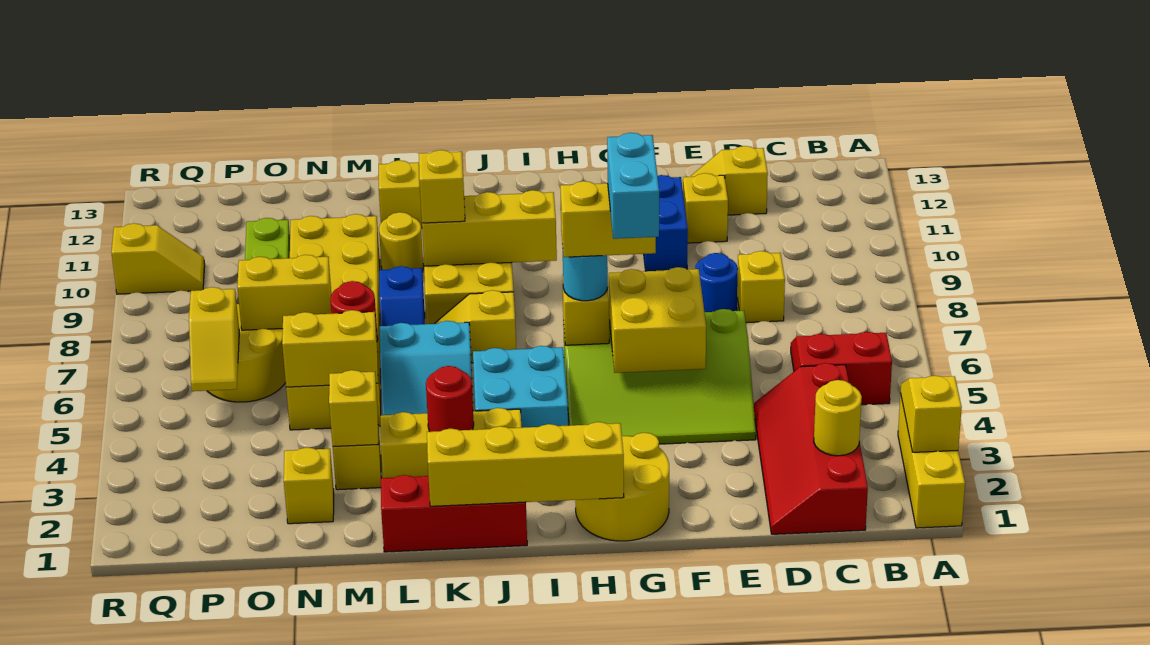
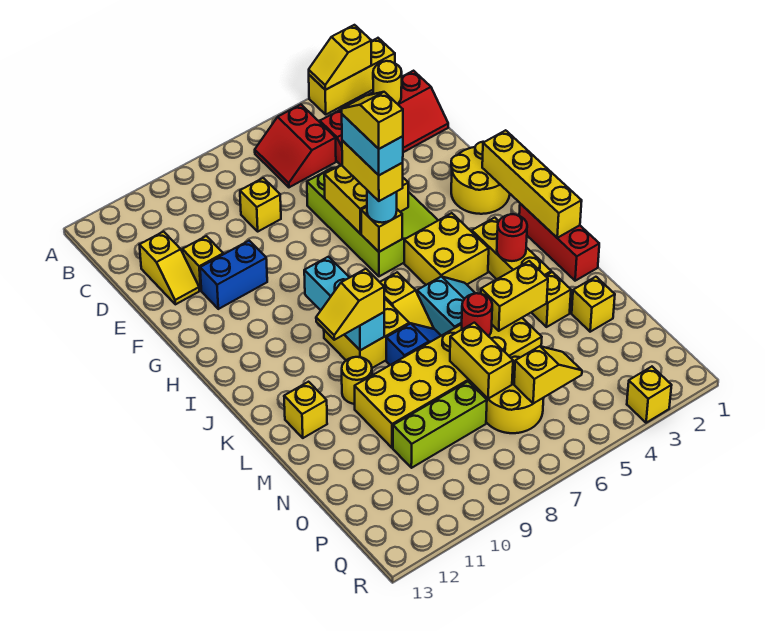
blue 1x1 round brick [695,253,738,312] -> none
cyan 1x2 brick [607,133,659,239] -> cyan 1x2 brick turned to [342,114,403,175]
cyan 2x2 brick [473,346,568,428] -> yellow 2x2 brick [404,213,489,285]
yellow 1x3 brick [422,190,557,266] -> cyan 1x3 brick [304,257,384,350]
yellow 1x1 brick [329,370,378,447] -> yellow 1x1 brick moved to [627,367,672,423]
yellow 1x2 brick [282,310,378,387] -> yellow 1x2 brick turned to [481,261,548,331]
yellow 1x2 slope [111,223,205,294] -> yellow 1x2 slope moved to [342,92,403,149]

